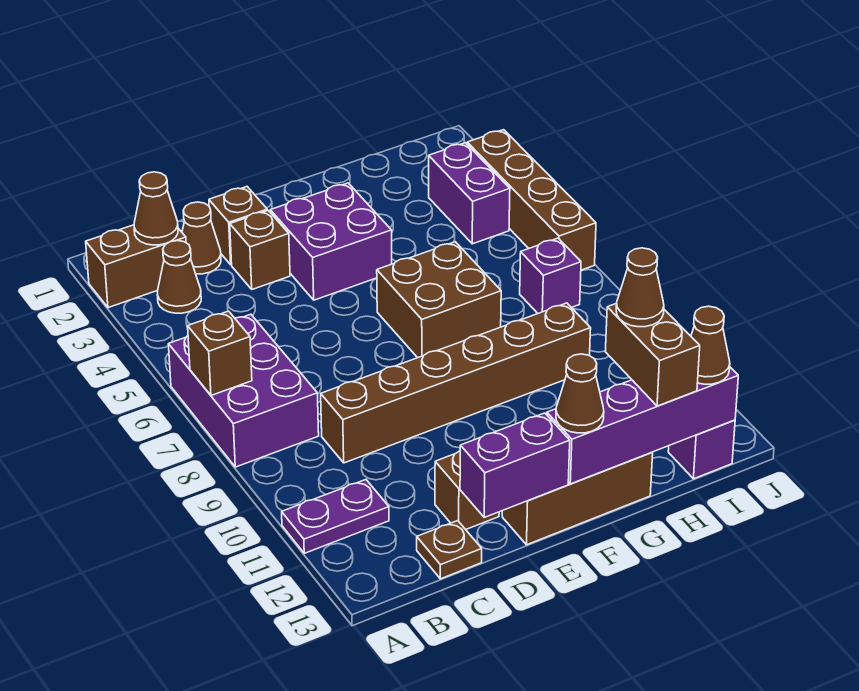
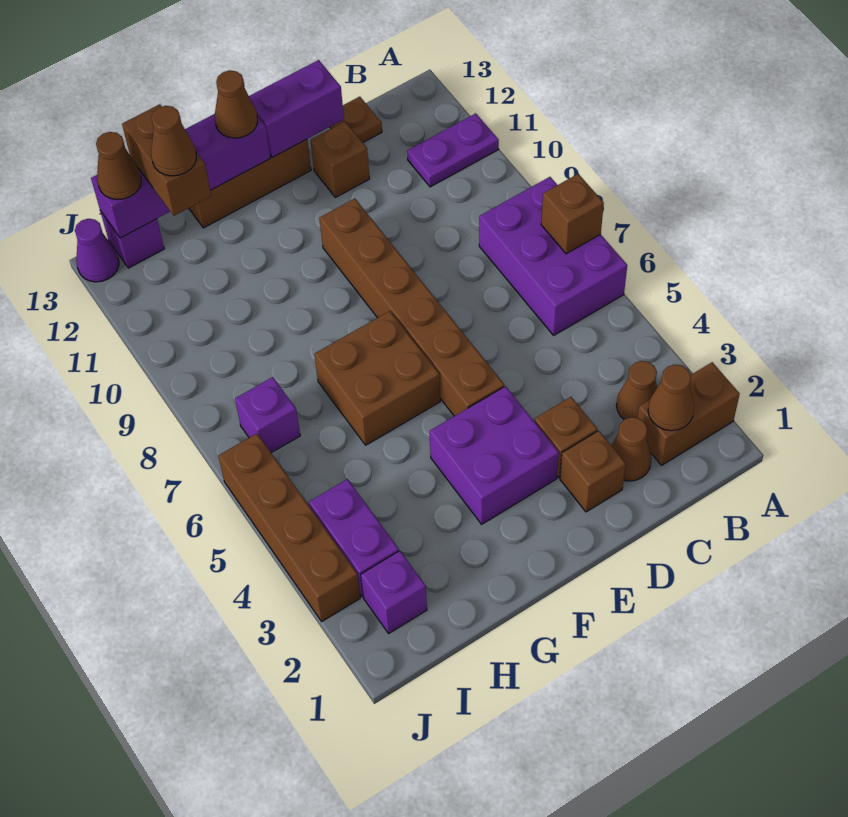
brown 1x6 brick [321,303,591,463] -> brown 1x6 brick turned to [319,199,504,416]
none -> purple 1x1 brick [361,551,427,633]
none -> purple 1x1 cone [75,219,119,282]

